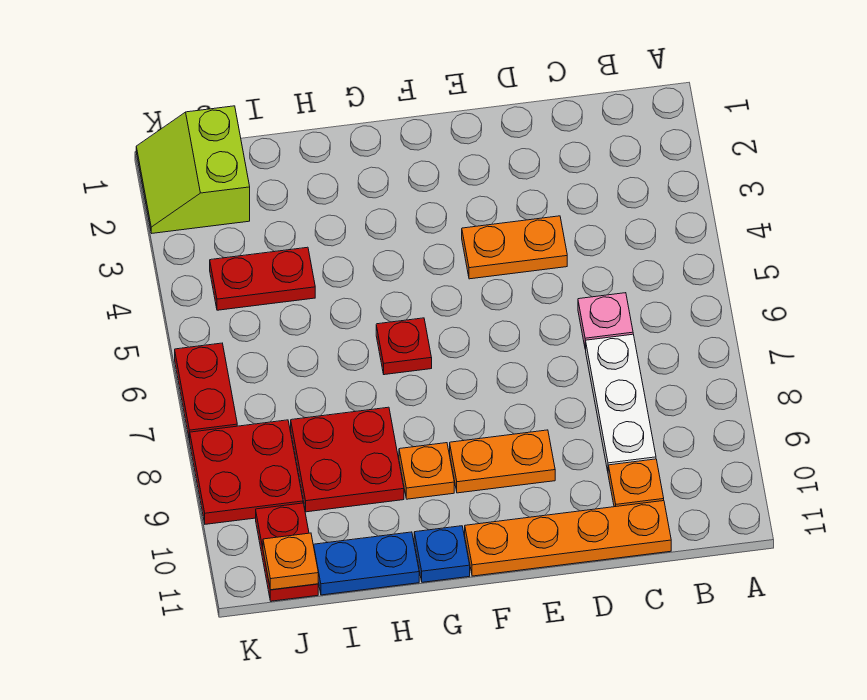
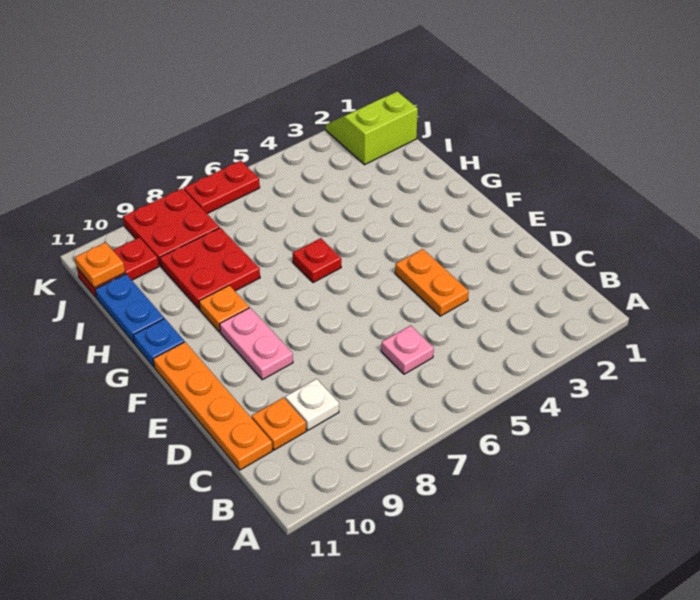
white 1x3 plate [586,334,656,471] -> white 1x1 plate [285,379,339,430]
orange 1x2 plate [450,430,555,493] -> pink 1x2 plate [220,308,293,380]
red 1x2 plate [210,247,315,310] -> none

